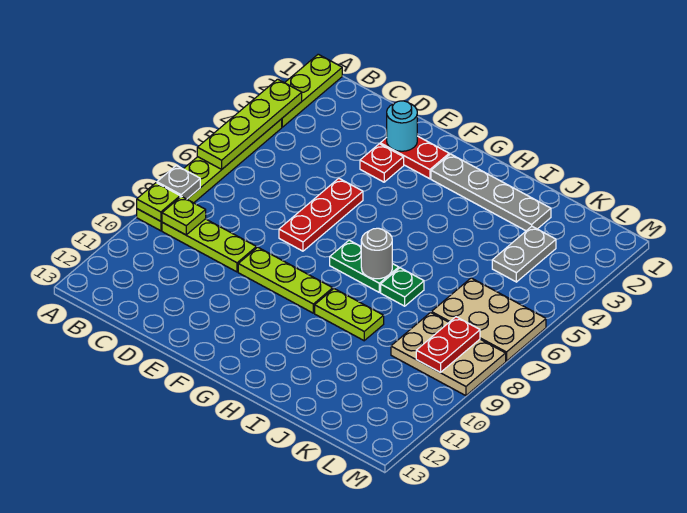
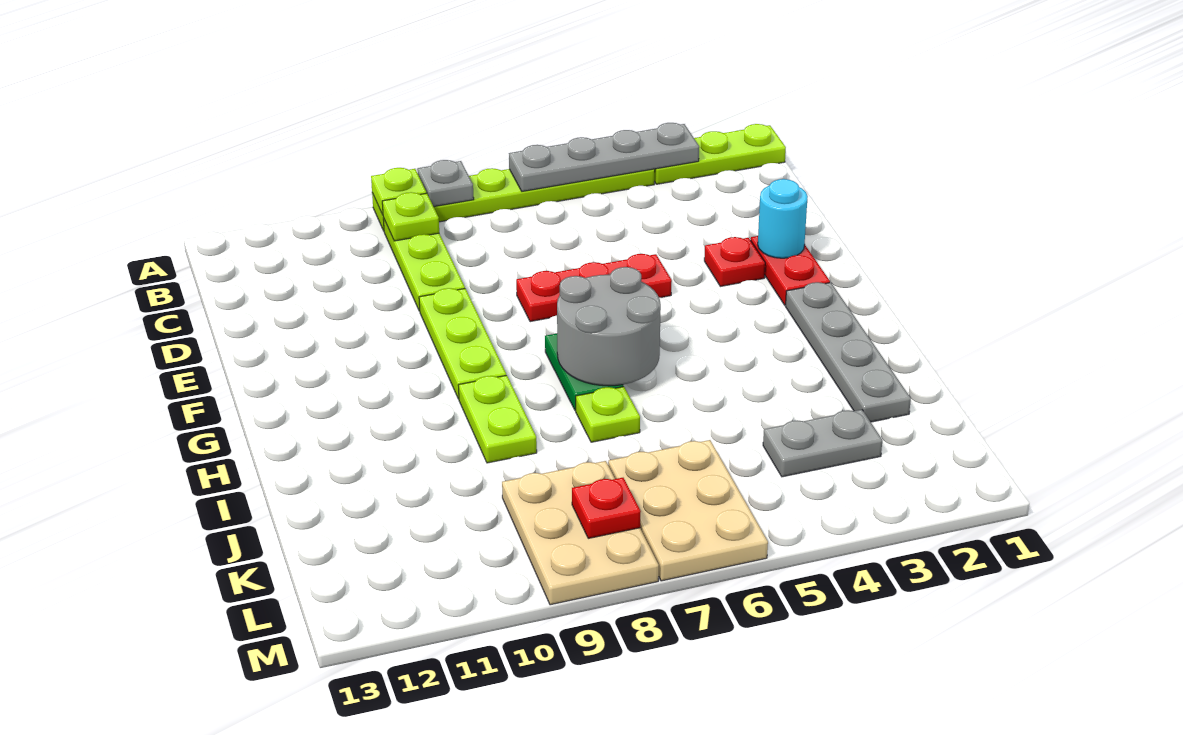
lime 1x4 plate [197,79,302,169] -> grey 1x4 plate [509,123,699,191]
grey 1x1 round brick [361,228,392,279] -> grey 2x2 round brick [557,267,661,386]
green 1x1 plate [381,268,424,306] -> lime 1x1 plate [576,387,640,442]
red 1x2 plate [416,317,480,372] -> red 1x1 plate [572,478,641,538]

